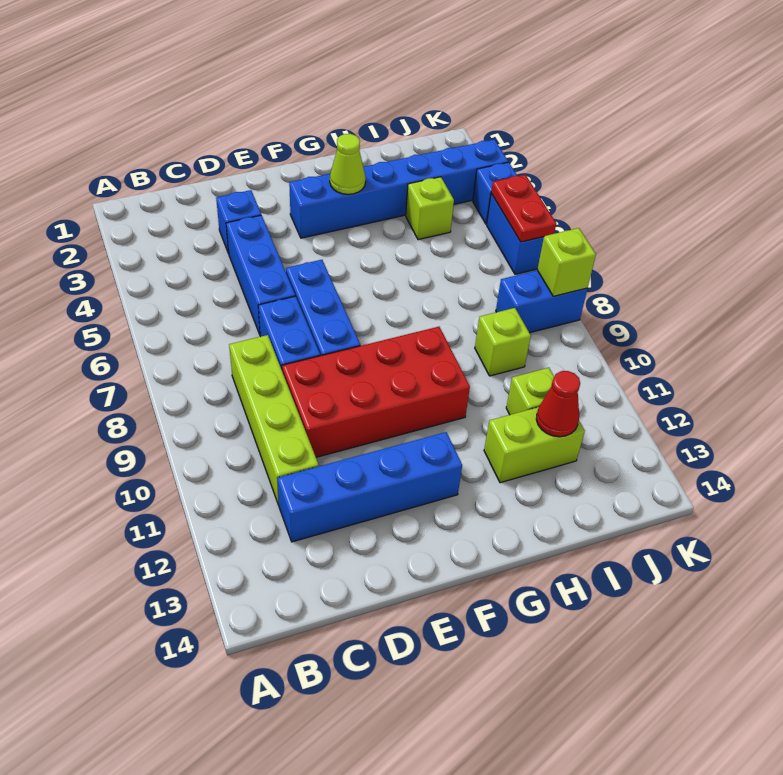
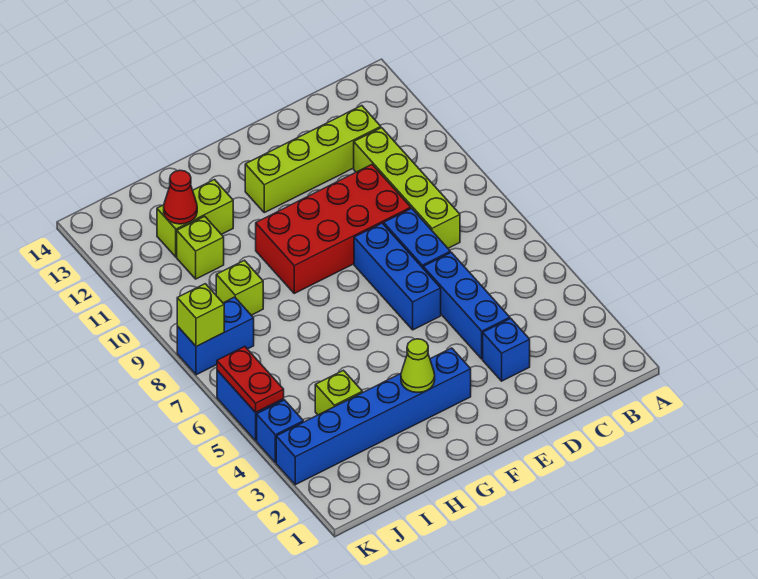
blue 1x4 brick [278,432,462,542] -> lime 1x4 brick [245,106,381,213]

